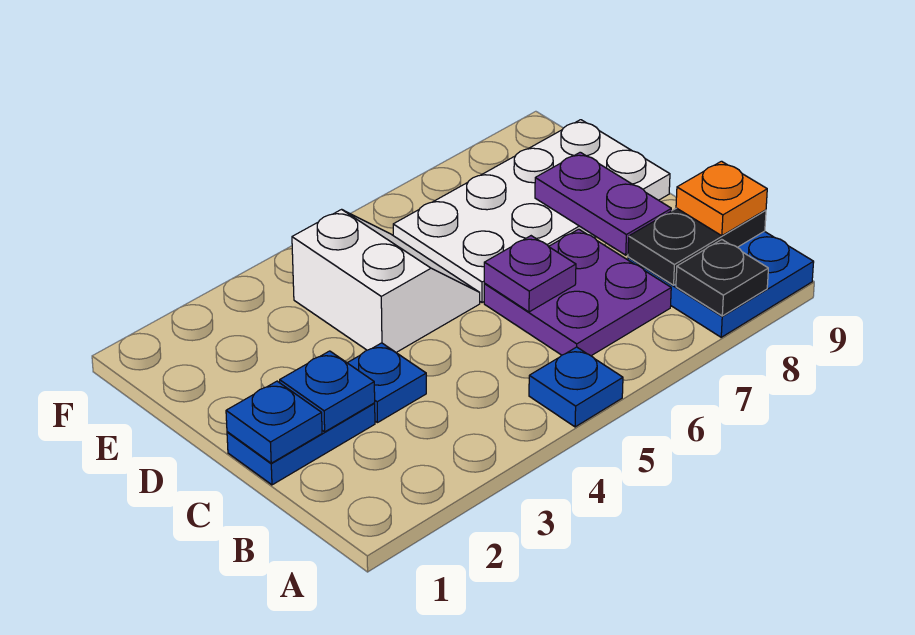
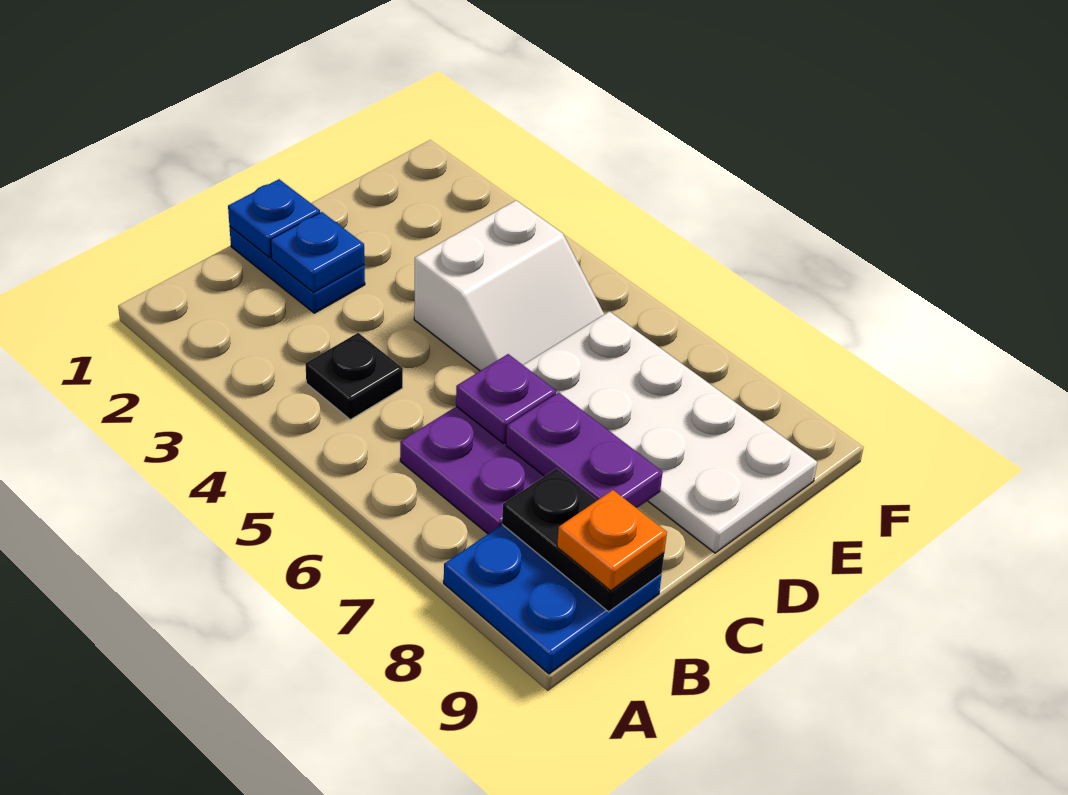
blue 1x1 plate [529,347,623,427] -> none
black 1x1 plate [676,240,768,316] -> black 1x1 plate moved to [305,333,403,420]
blue 1x1 plate [348,343,426,423] -> none
purple 1x2 plate [535,152,671,255] -> purple 1x2 plate turned to [506,393,663,508]

